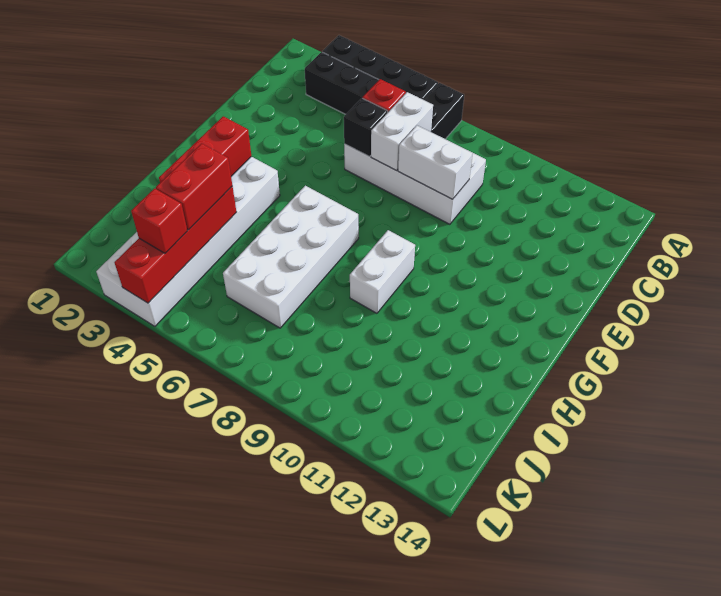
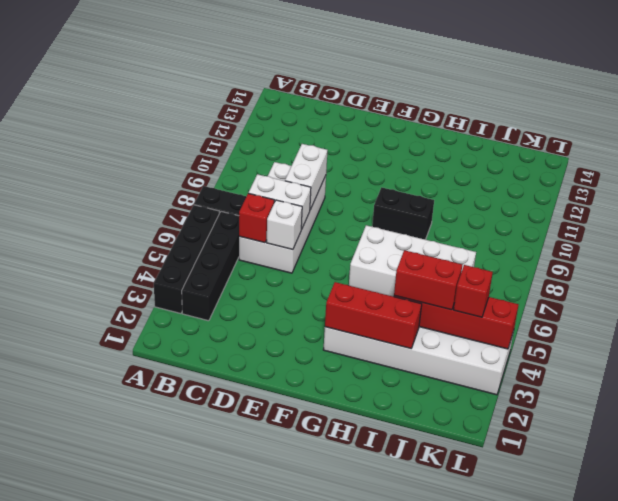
black 1x1 brick [344,98,388,157] -> white 1x1 brick [267,200,302,250]
white 1x2 brick [350,230,415,313] -> black 1x2 brick [372,187,434,240]

